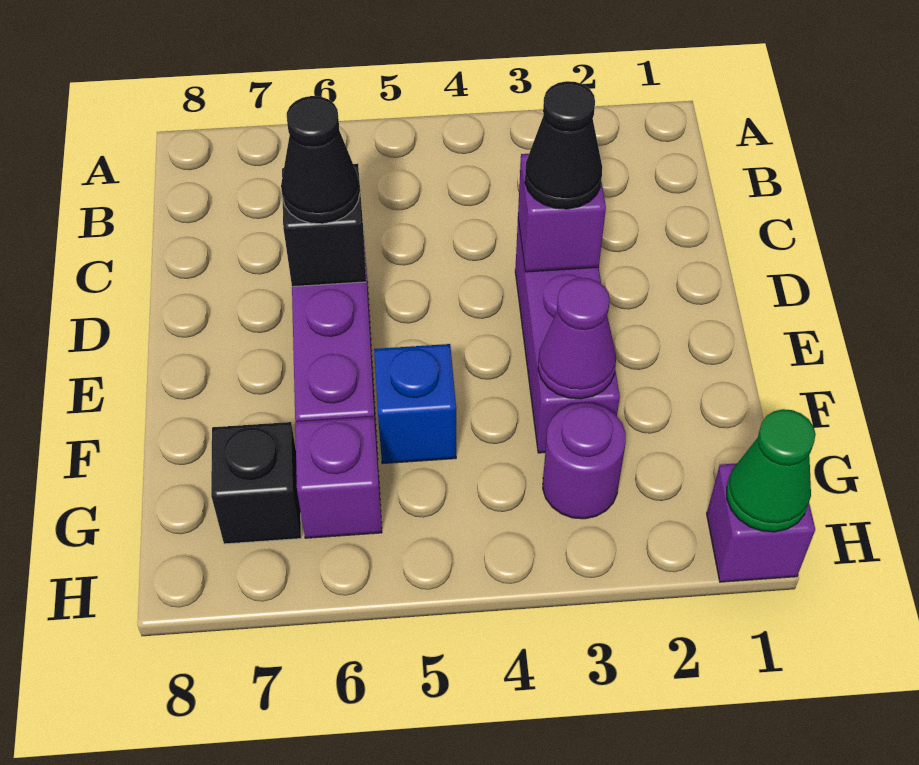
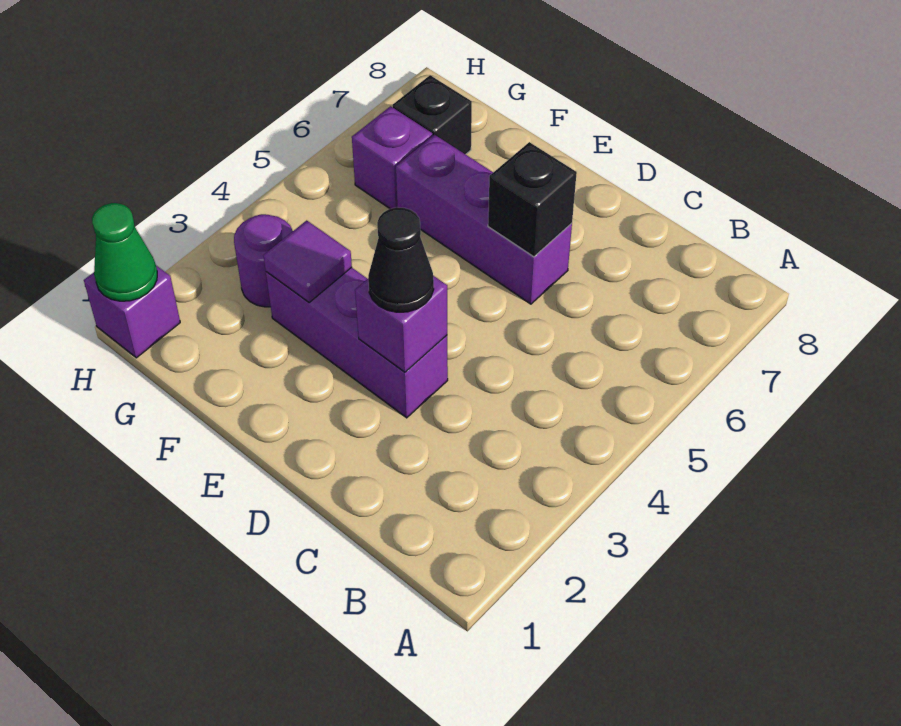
black 1x1 cone [281,96,360,224] -> none
purple 1x1 cone [538,278,616,399] -> purple 1x1 tile [263,220,352,303]
blue 1x1 brick [374,344,456,464] -> none

